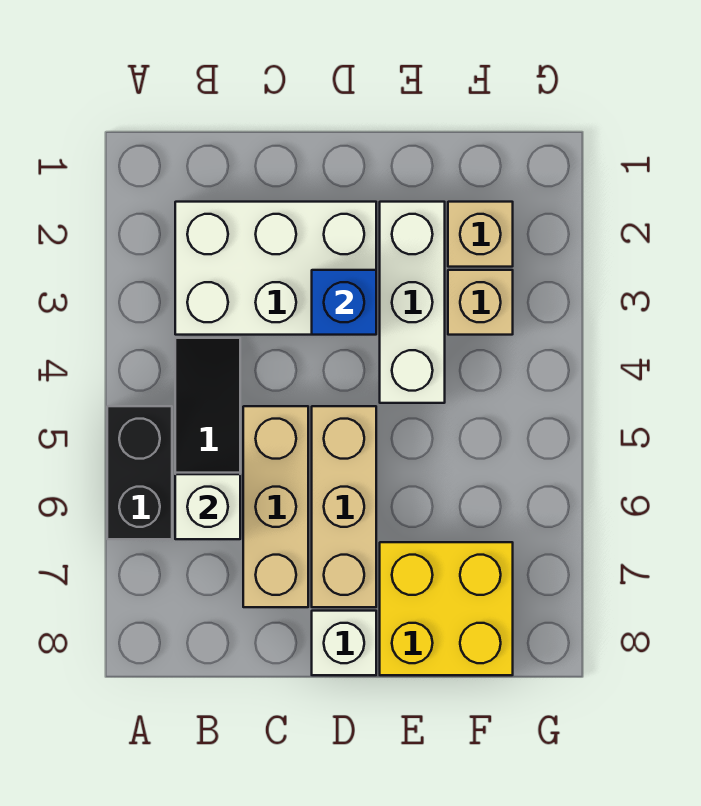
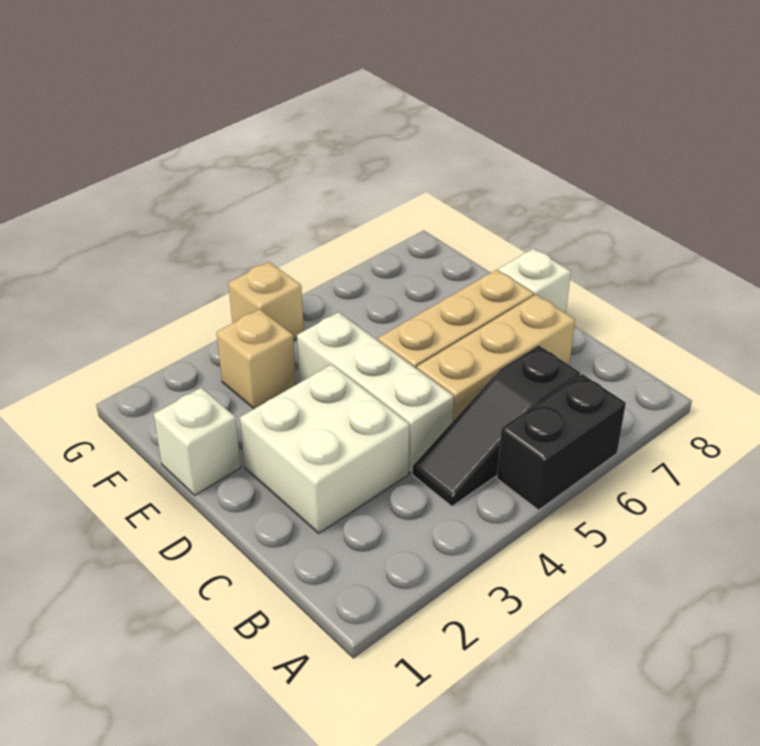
white 2x3 brick [175,202,376,335] -> white 2x2 brick [240,365,409,533]
white 1x1 brick [175,474,240,539] -> white 1x1 brick moved to [154,388,241,495]
blue 1x1 brick [312,270,376,335] -> none
white 1x3 brick [380,202,445,403] -> white 1x3 brick turned to [297,312,454,473]
yellow 2x2 brick [380,542,513,675] -> none
tan 1x1 brick [448,202,513,267] -> tan 1x1 brick moved to [228,262,304,341]

